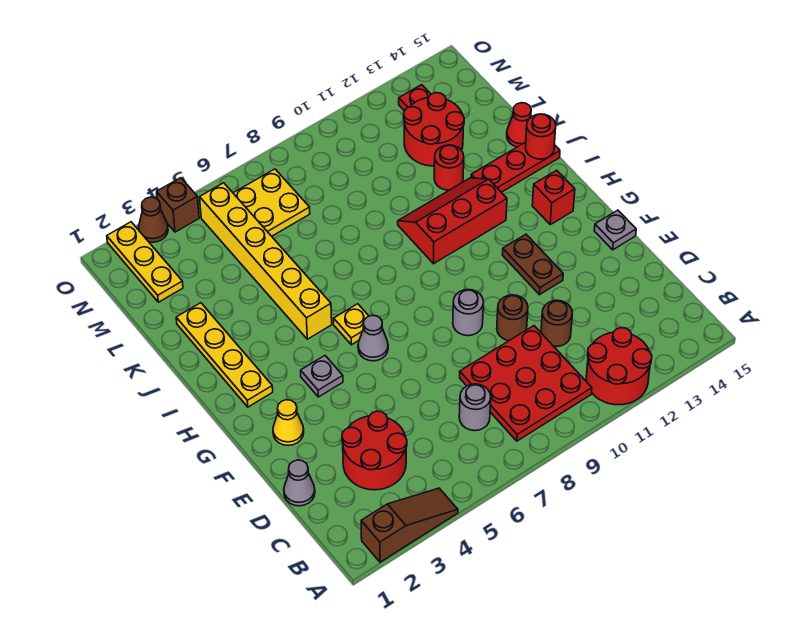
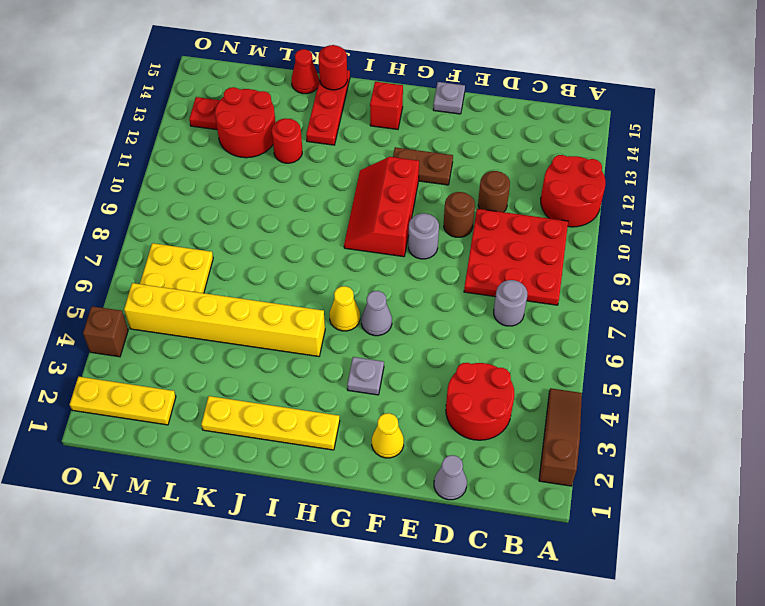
yellow 1x1 plate [334,304,369,345] -> yellow 1x1 cone [330,286,360,331]
red 2x3 slope [398,178,507,264] -> red 2x3 slope moved to [344,157,419,257]
brown 1x1 cone [139,197,168,242] -> none

